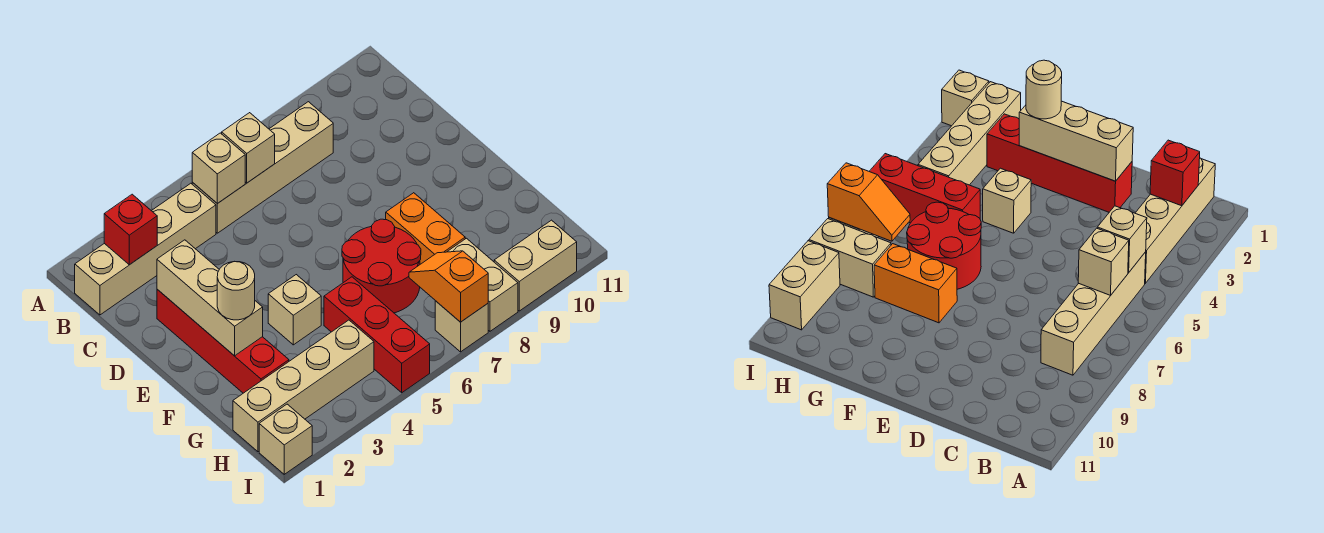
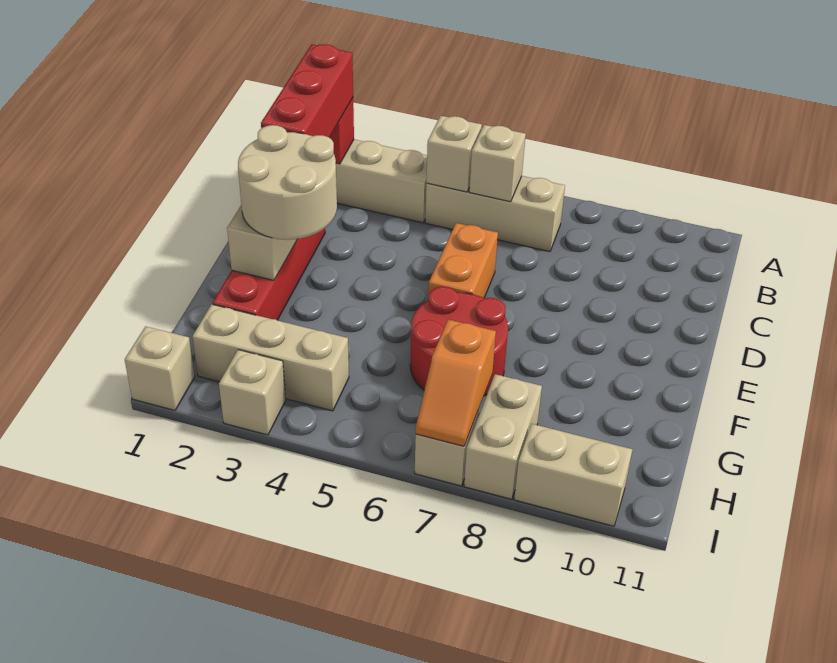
tan 1x4 brick [192,102,333,233] -> tan 1x3 brick [425,176,565,252]
tan 1x1 round brick [217,262,255,320] -> tan 2x2 round brick [238,125,337,240]
tan 1x1 brick [268,275,321,345] -> tan 1x1 brick moved to [219,350,286,435]
orange 1x2 brick [386,193,465,264] -> orange 1x2 brick moved to [428,223,498,300]
red 1x3 brick [324,277,430,393] -> red 1x3 brick moved to [261,44,353,137]
tan 1x4 brick [233,320,374,452] -> tan 1x3 brick [192,304,349,411]
orange 1x2 slope [409,251,488,322] -> orange 1x2 slope turned to [416,320,496,446]

